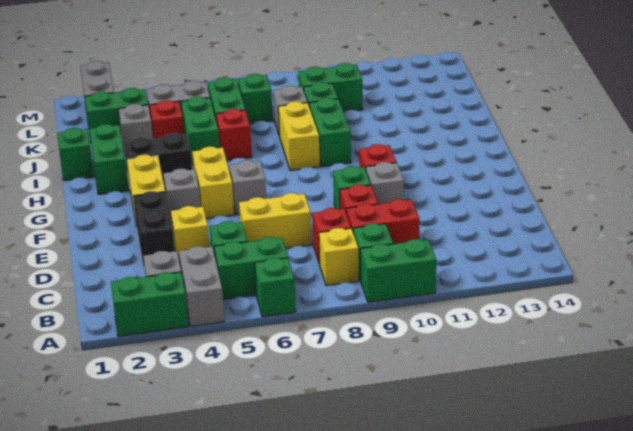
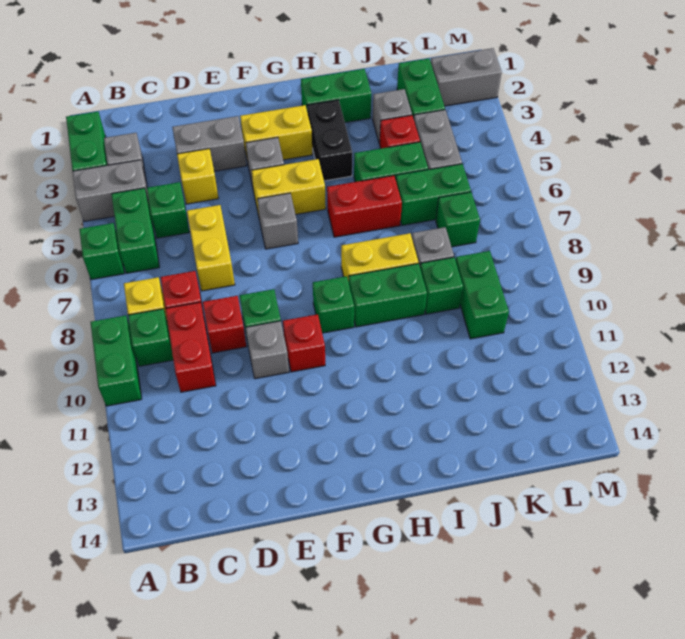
black 1x2 brick [133,191,175,267] -> grey 1x2 brick [172,116,247,171]
green 1x1 brick [57,128,94,181] -> green 1x1 brick moved to [313,276,354,333]
red 1x1 brick [216,109,252,161] -> red 1x2 brick [327,175,402,237]

